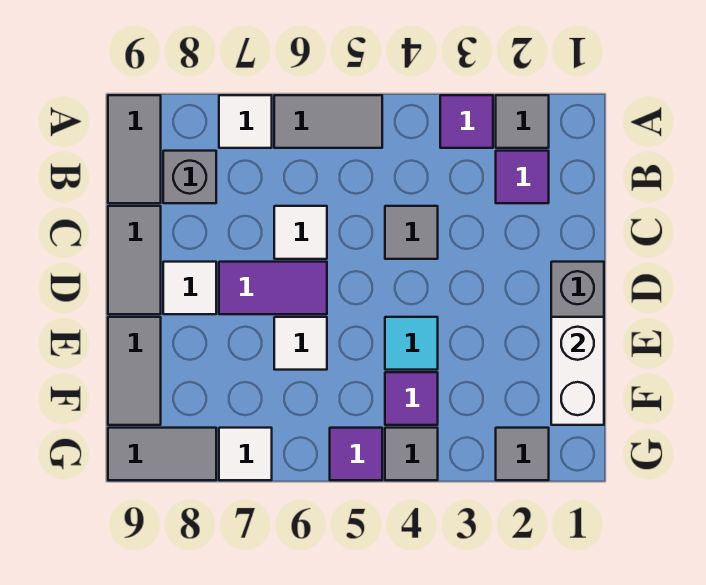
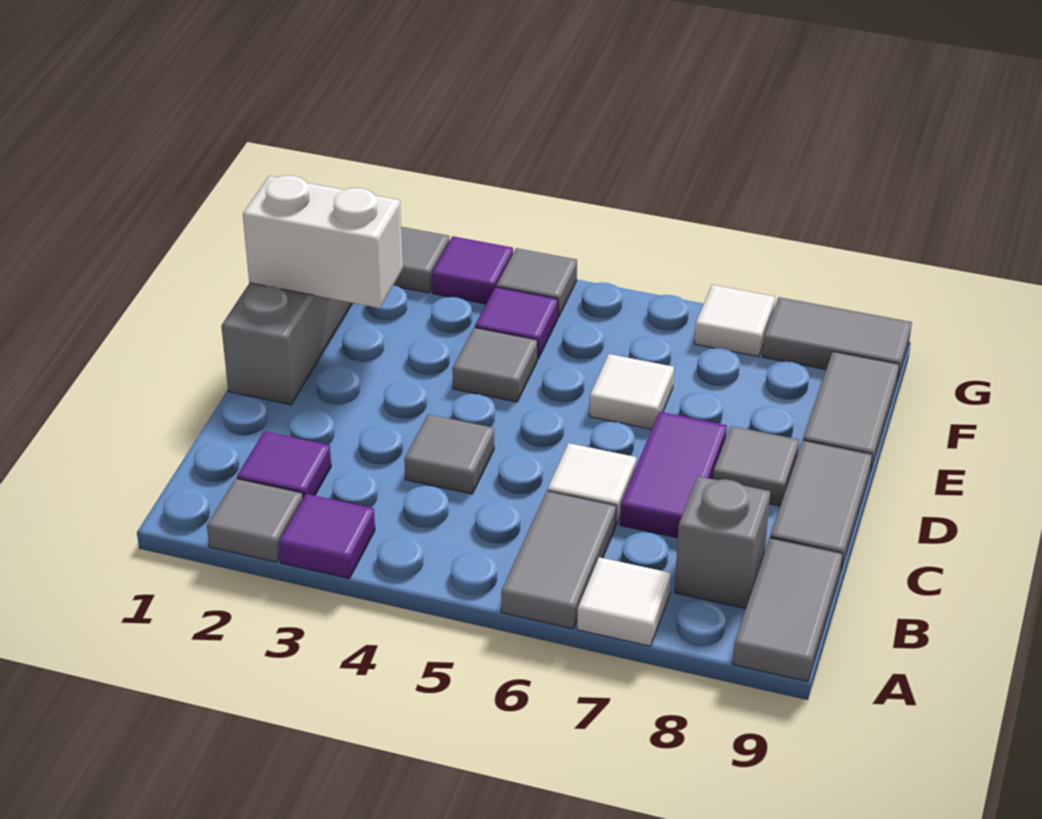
grey 1x2 tile [274,95,382,148] -> grey 1x2 tile turned to [501,491,616,629]
purple 1x2 tile [219,262,327,314] -> purple 1x2 tile turned to [620,412,727,538]
white 1x1 tile [163,262,216,314] -> grey 1x1 tile [713,426,799,506]
white 1x2 brick [551,317,604,425] -> white 1x2 brick turned to [243,175,403,308]
cyan 1x1 tile [385,317,438,370] -> grey 1x1 tile [452,328,537,402]
purple 1x1 tile [330,428,382,480] -> purple 1x1 tile moved to [432,236,513,304]

